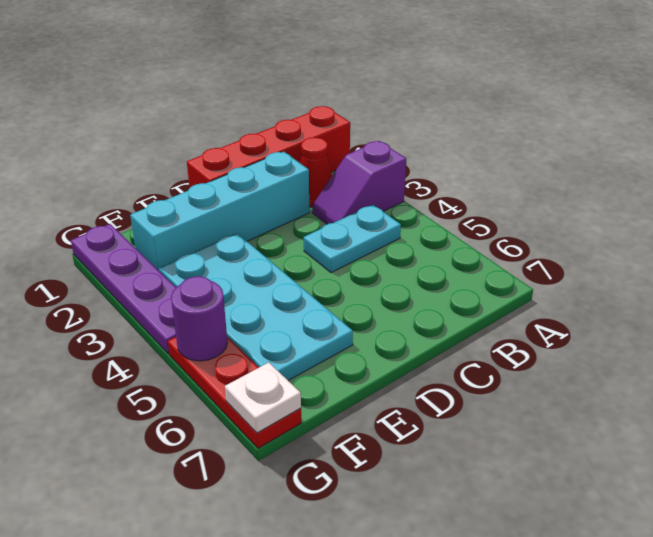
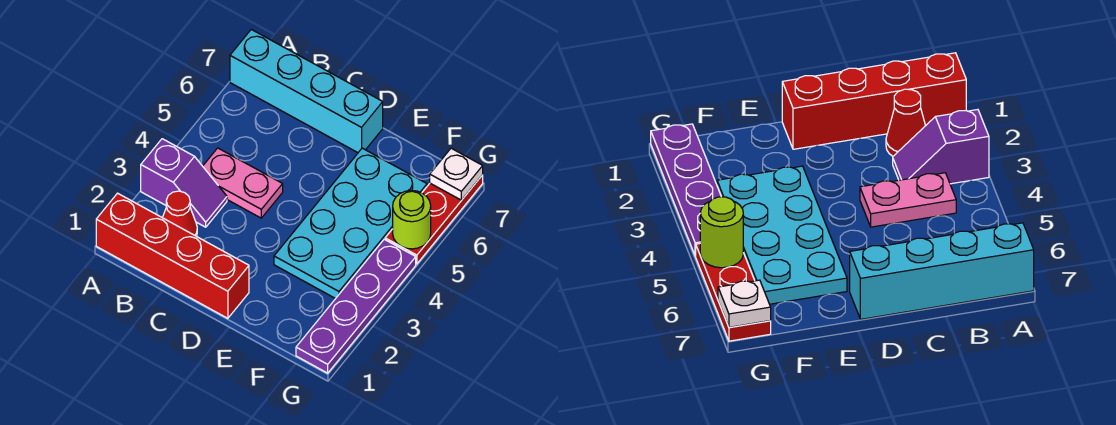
cyan 1x2 plate [304,205,401,273] -> pink 1x2 plate [203,148,283,218]
cyan 1x4 brick [130,151,309,270] -> cyan 1x4 brick moved to [230,29,383,153]
purple 1x1 round brick [171,276,227,361] -> lime 1x1 round brick [393,190,431,249]

